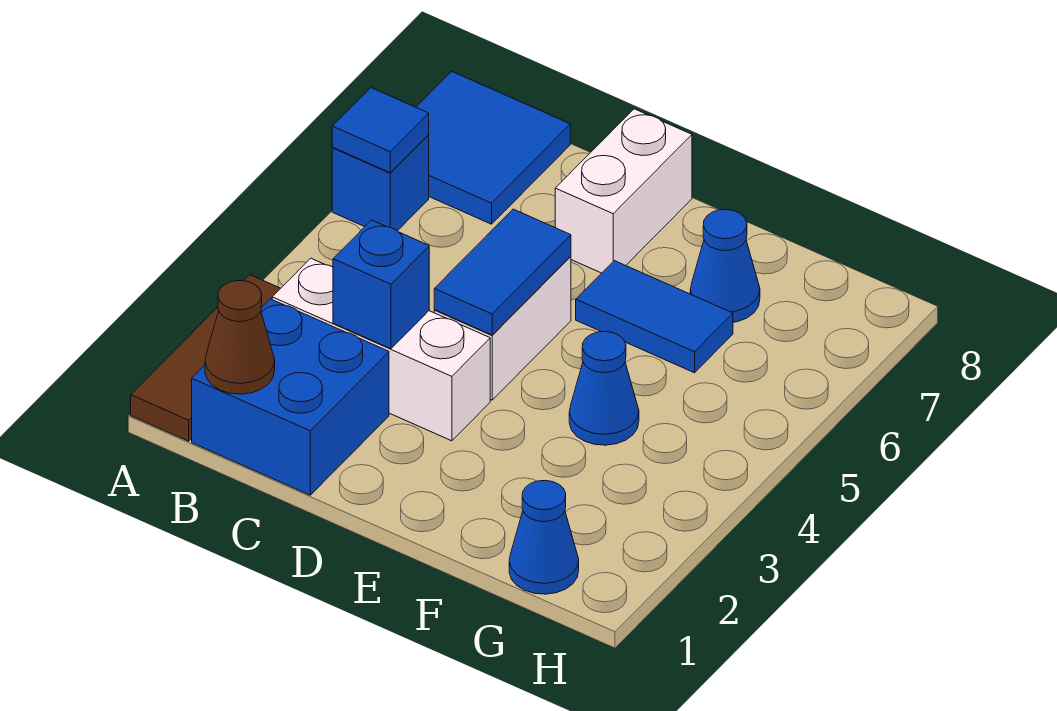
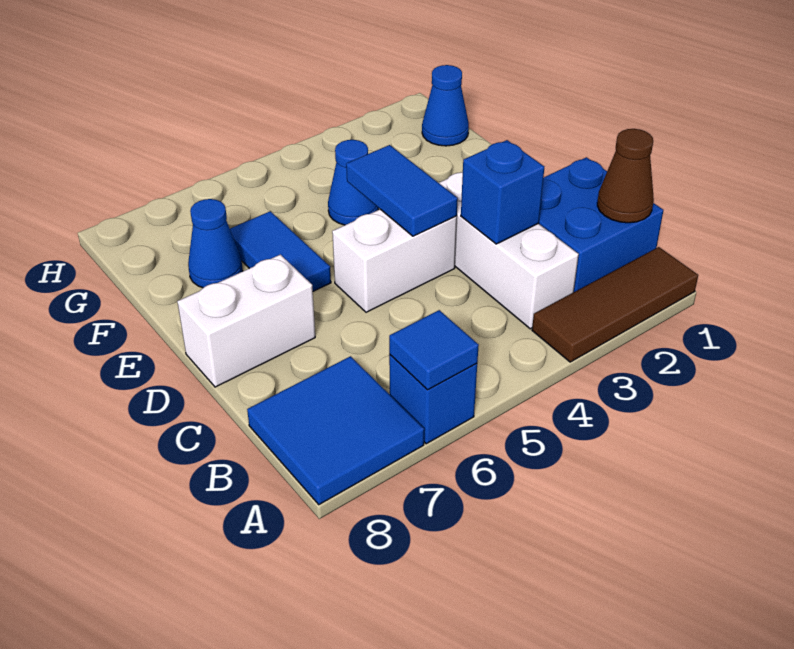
blue 1x2 tile [434,209,571,335] -> blue 1x2 tile turned to [346,145,458,236]

